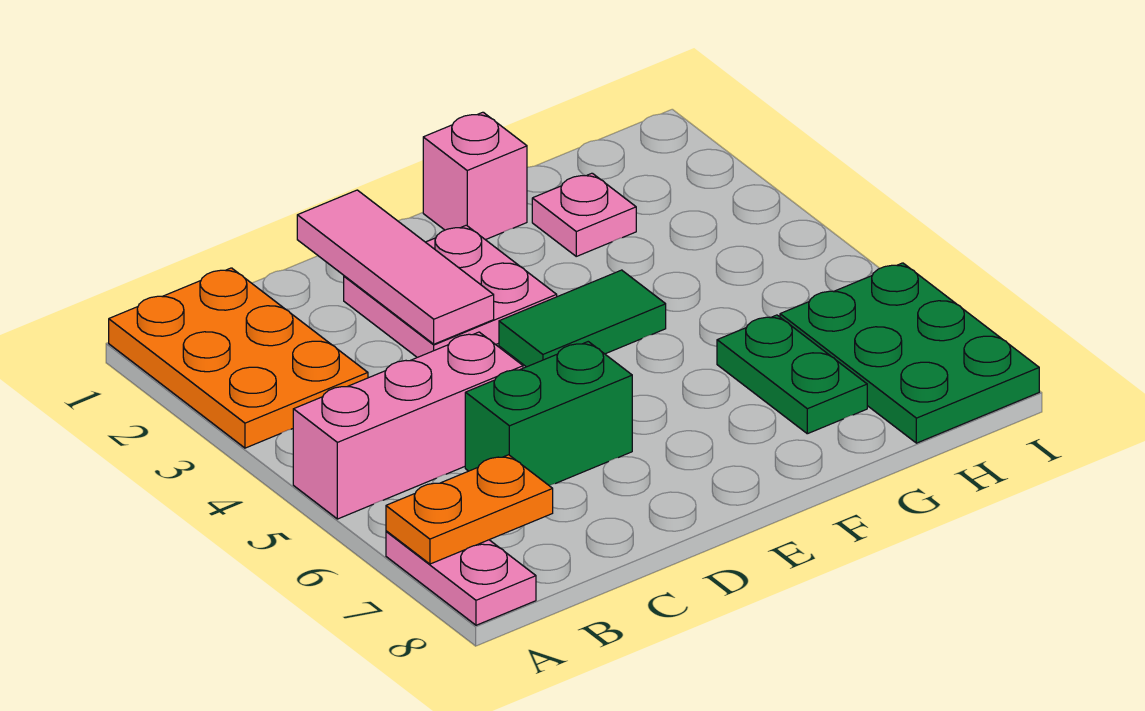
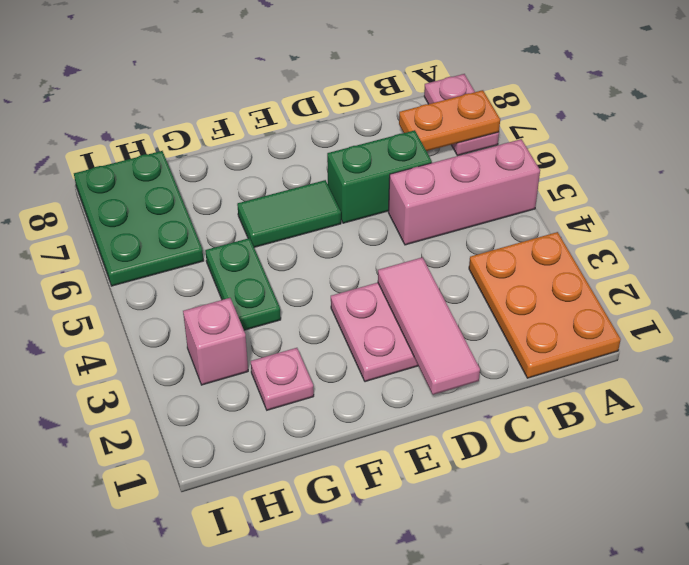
green 1x2 tile [499,270,666,367] -> green 1x2 tile moved to [237,180,341,247]
pink 1x1 brick [423,112,527,240] -> pink 1x1 brick moved to [183,298,248,385]
green 1x2 plate [717,315,867,434] -> green 1x2 plate moved to [205,238,281,330]

